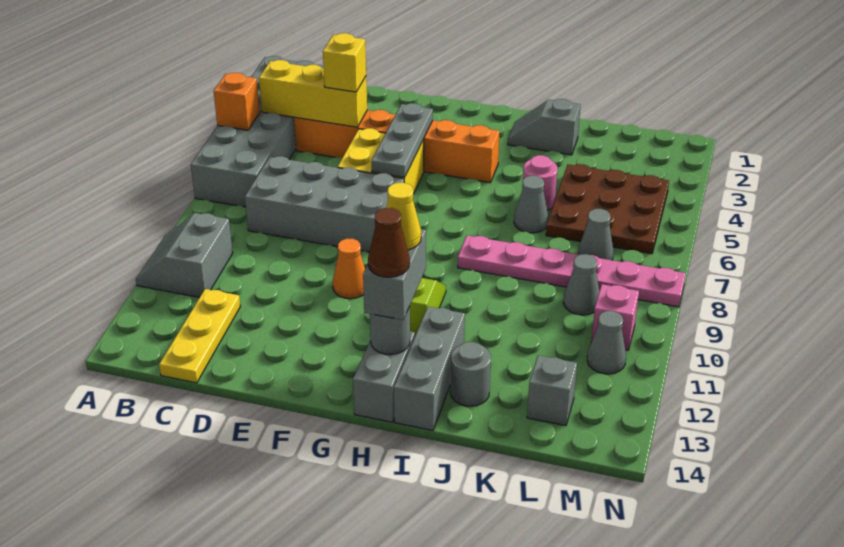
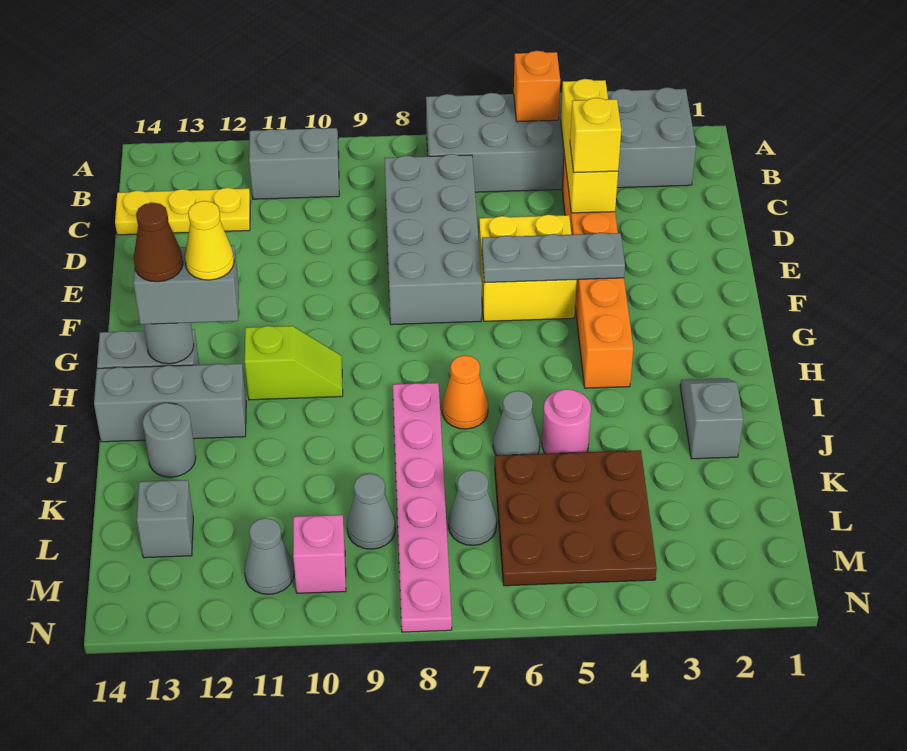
orange 1x1 cone [333,239,365,299] -> orange 1x1 cone moved to [442,355,488,429]

